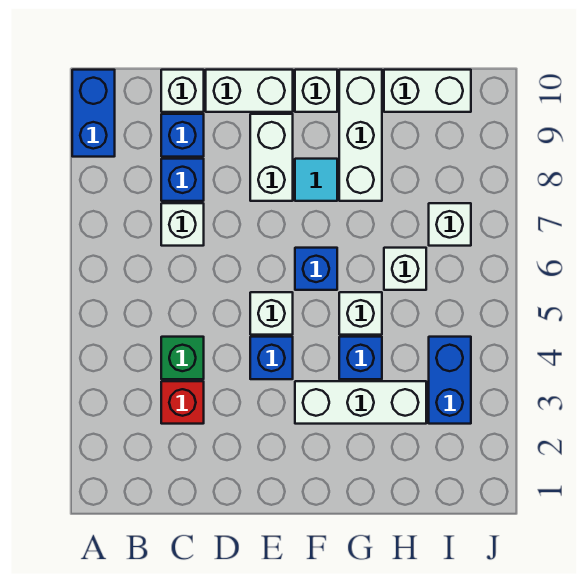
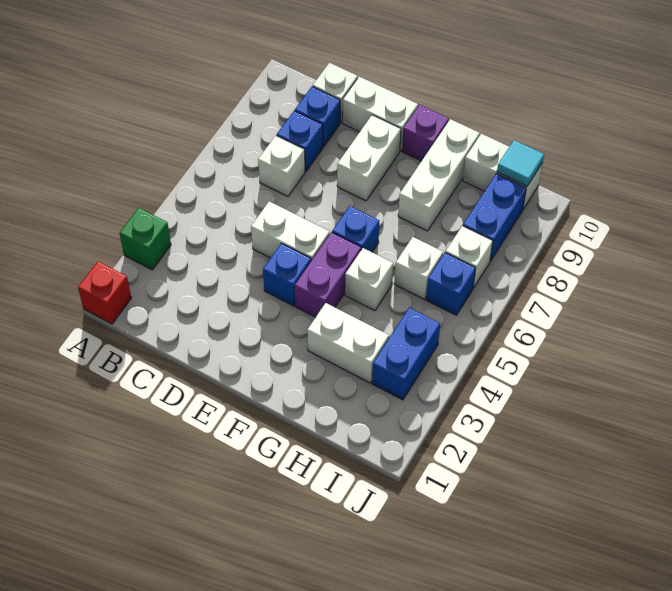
blue 1x2 brick [72,70,115,157] -> blue 1x2 brick moved to [463,174,526,261]
red 1x1 brick [161,381,204,424] -> red 1x1 brick moved to [78,261,131,324]
green 1x1 brick [161,337,204,379] -> green 1x1 brick moved to [120,208,171,270]
white 1x1 brick [250,292,293,335] -> white 1x2 brick [251,202,330,261]
white 1x3 brick [295,381,426,424] -> white 1x2 brick [307,303,389,383]
none -> purple 1x2 brick [295,232,361,317]
cyan 1x1 tile [295,159,337,201] -> cyan 1x1 tile moved to [497,140,544,186]
white 1x1 brick [295,70,337,112] -> purple 1x1 brick [402,105,449,161]
blue 1x1 brick [339,337,382,379] -> blue 1x1 brick moved to [426,253,476,315]

